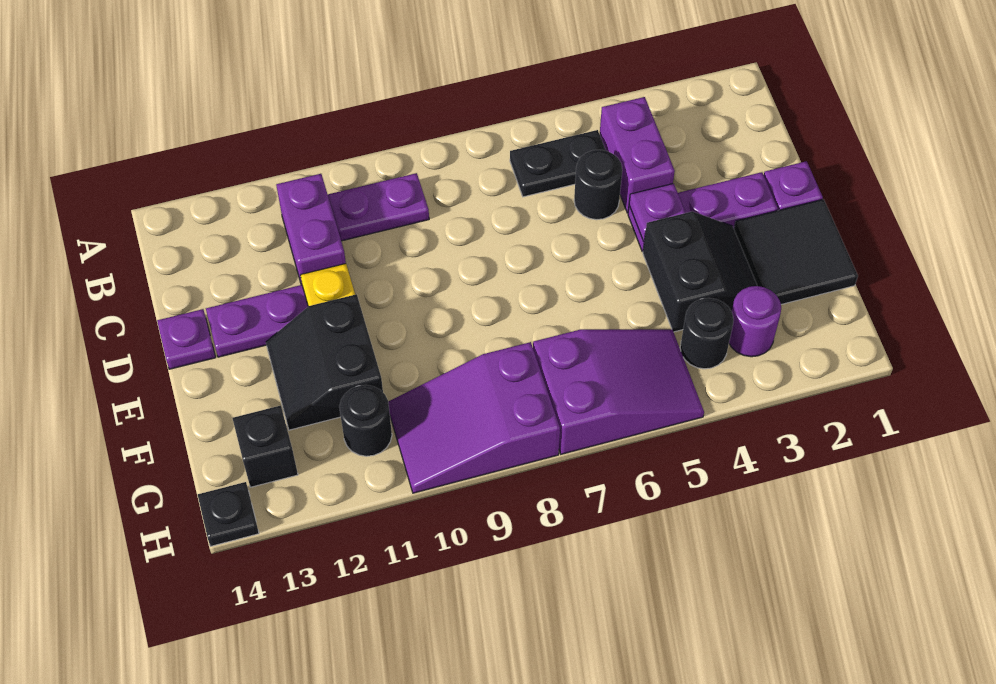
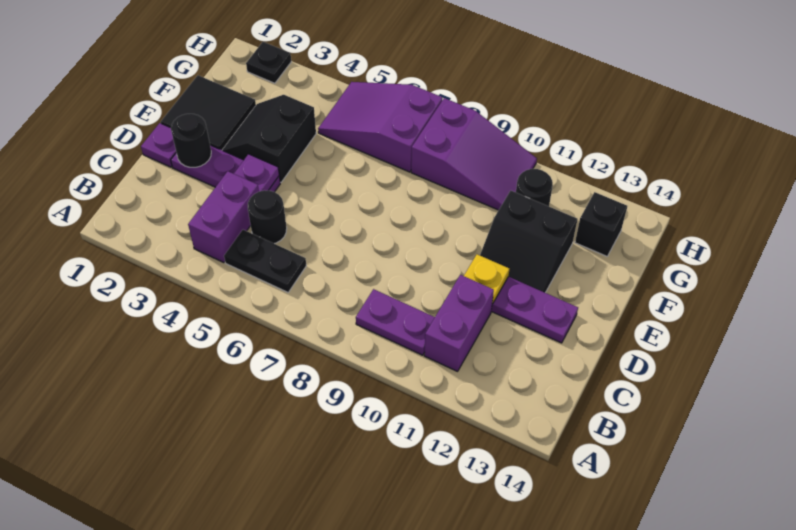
purple 1x1 plate [157,309,216,369] -> none
black 2x2 slope [266,294,383,430] -> black 2x2 slope turned to [480,191,577,293]
purple 1x1 round brick [729,286,781,357] -> none
black 1x1 round brick [680,298,734,369] -> black 1x1 round brick moved to [171,114,211,167]
black 1x1 plate [198,482,259,546] -> black 1x1 plate moved to [246,42,291,83]

